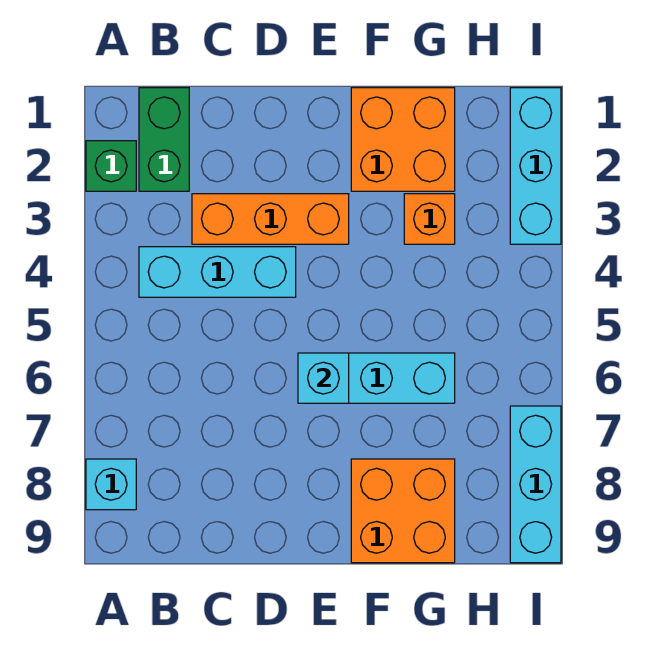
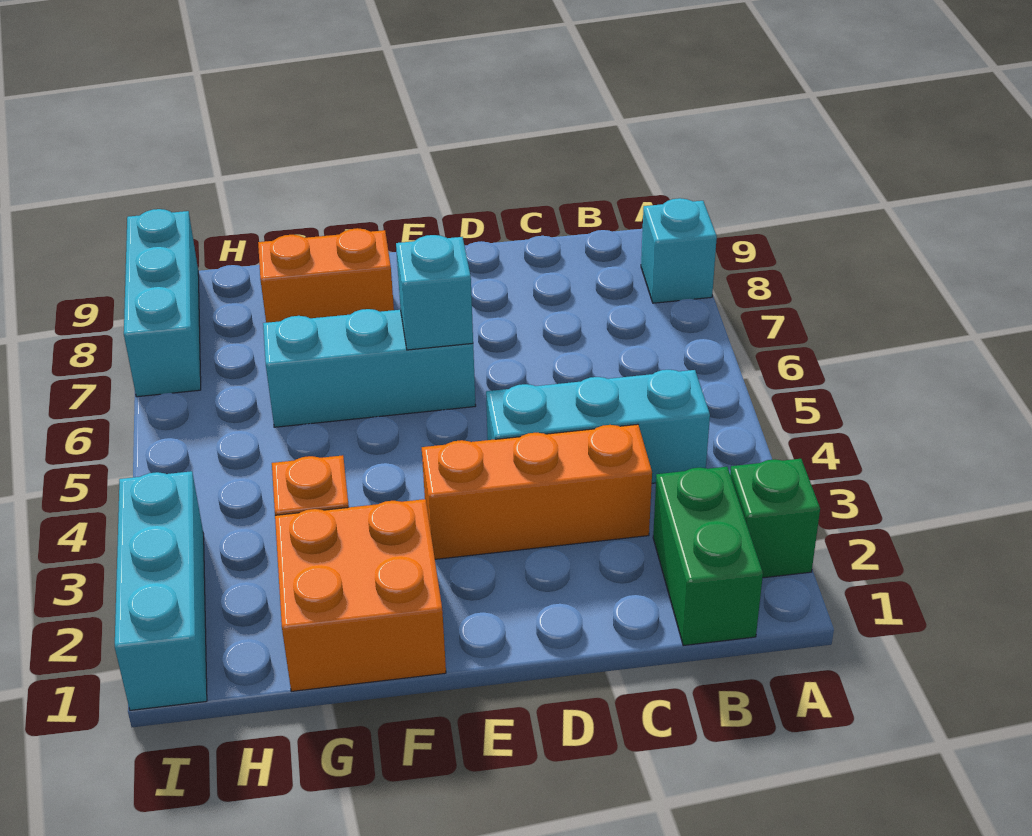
orange 2x2 brick [351,459,455,563] -> orange 1x2 brick [258,228,394,323]

